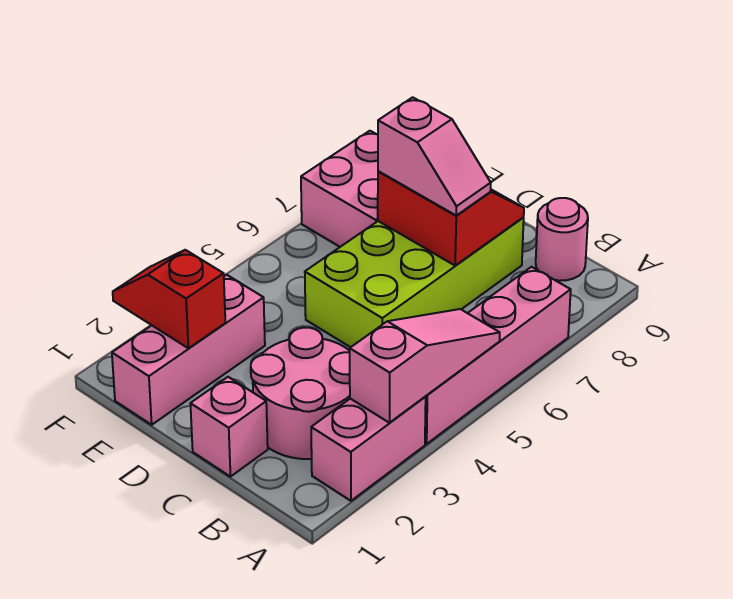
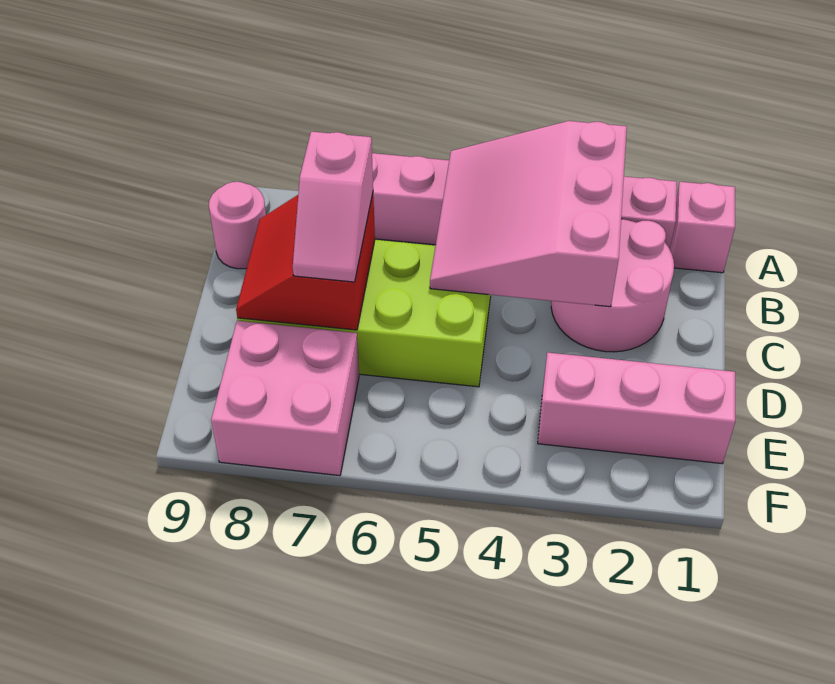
pink 1x3 slope [350,309,500,423] -> pink 3x3 slope [430,121,627,307]
pink 1x1 brick [190,377,268,477] -> pink 1x1 brick moved to [670,182,735,273]
pink 1x2 slope [378,97,491,215] -> pink 1x2 slope turned to [293,132,373,282]
red 1x2 slope [113,250,225,348] -> none

